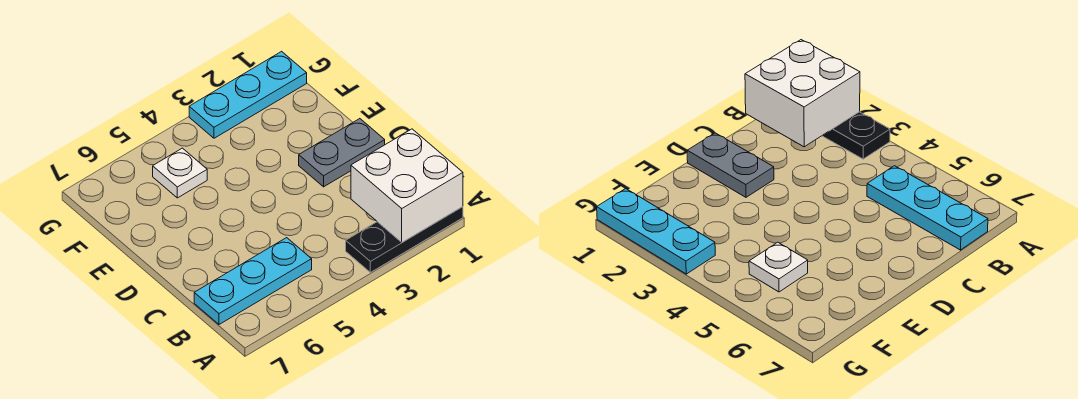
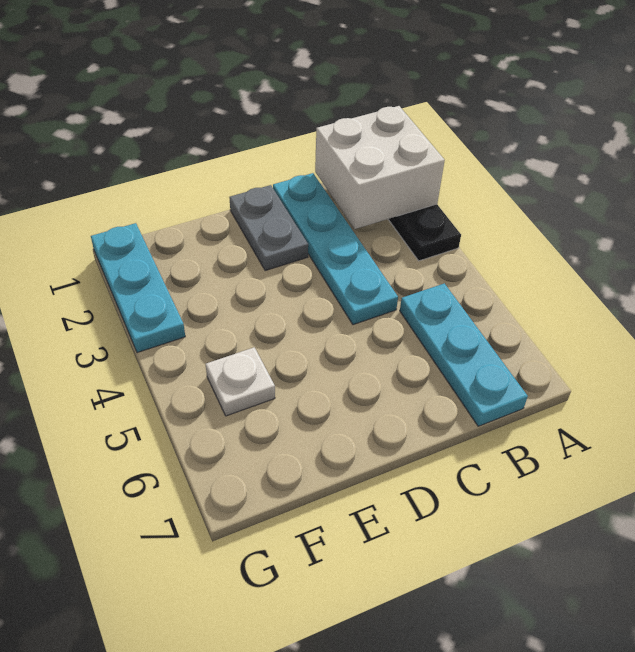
none -> cyan 1x4 plate [273,173,398,325]

